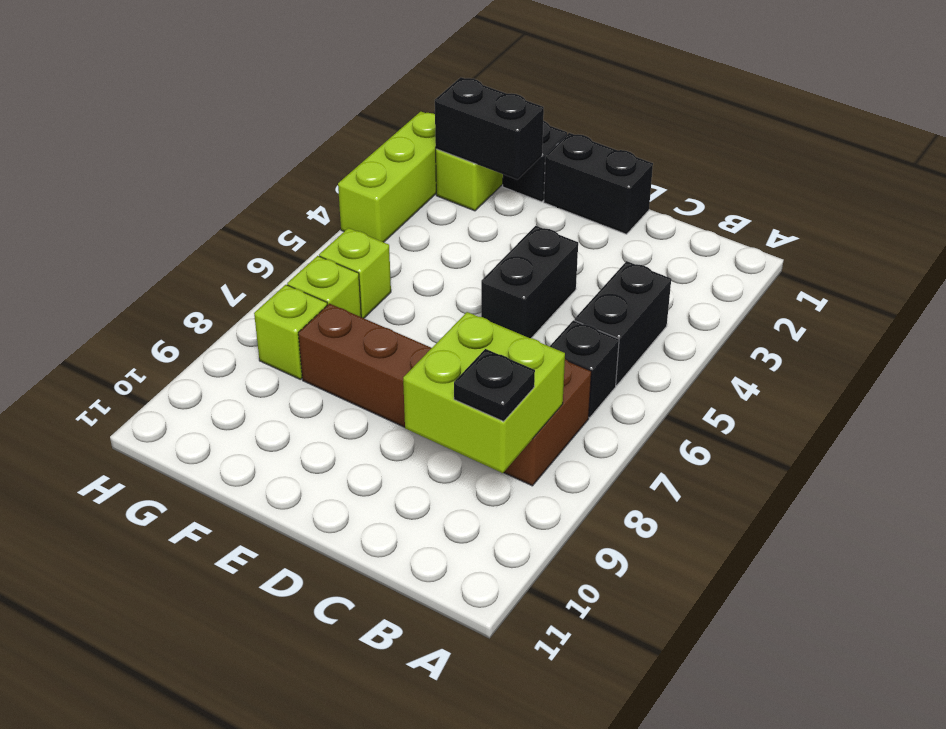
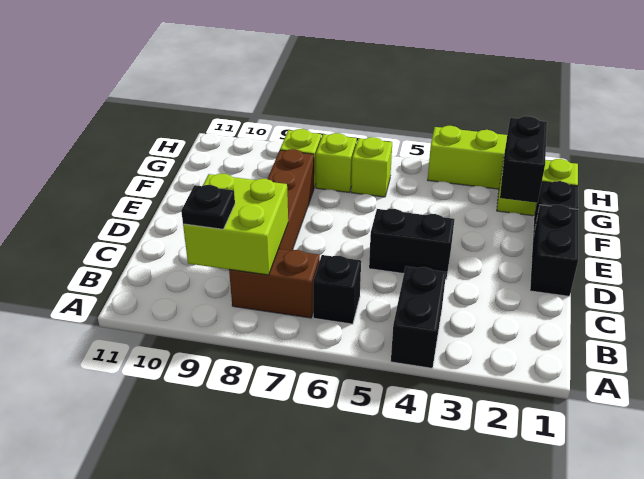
black 1x2 brick [574,261,671,385] -> black 1x2 brick turned to [391,266,446,368]

